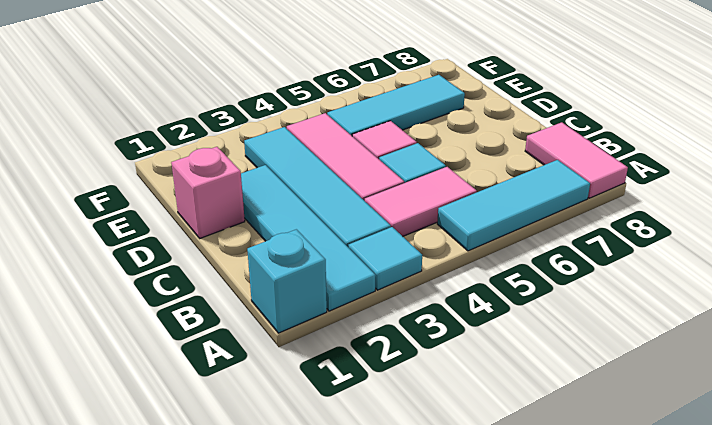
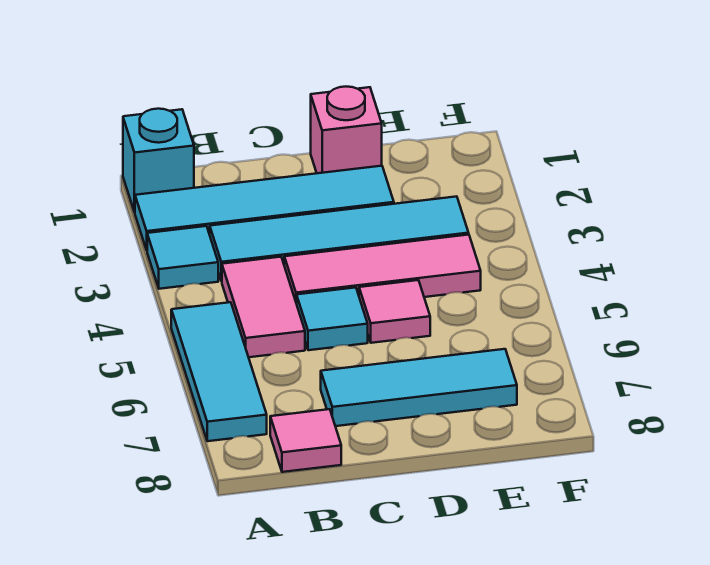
pink 1x2 tile [525,122,628,198] -> pink 1x1 tile [270,409,341,472]
cyan 1x3 tile [327,75,465,136] -> cyan 1x3 tile turned to [321,349,517,426]

